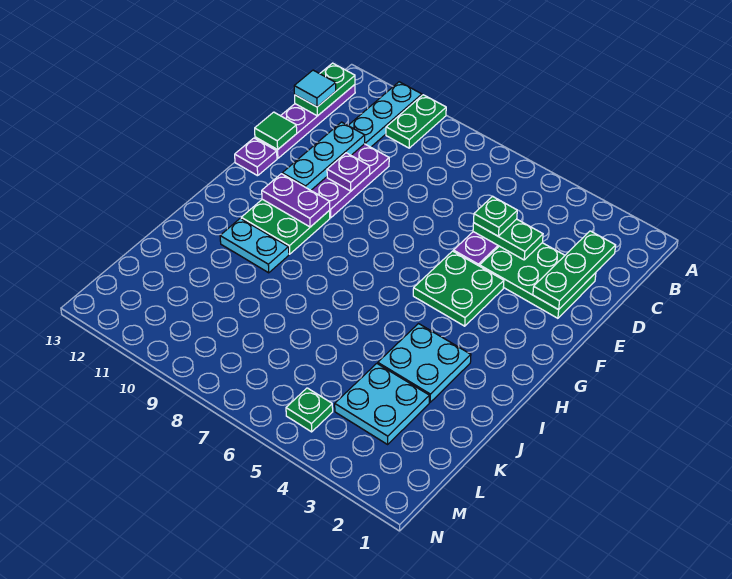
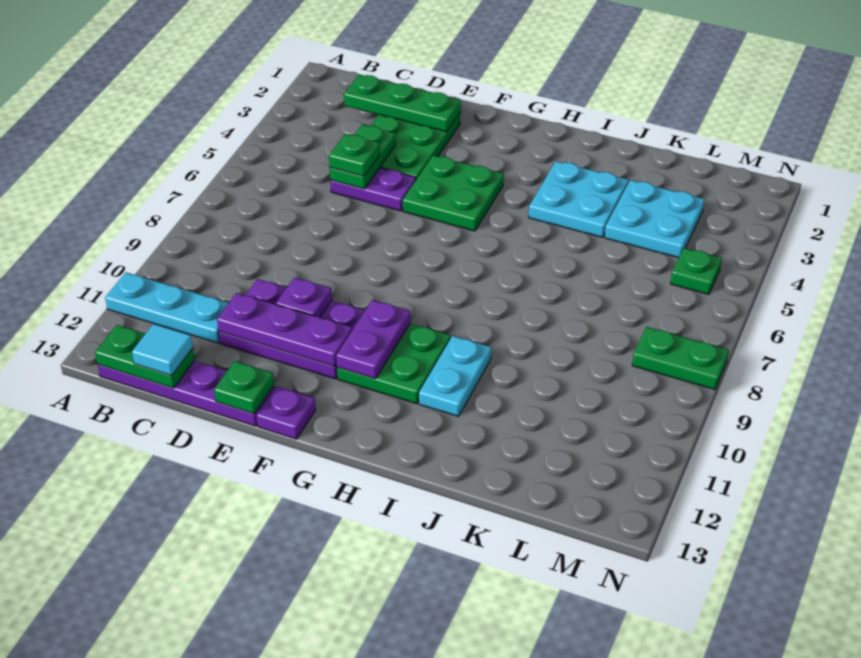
green 1x2 plate [386,95,446,148] -> green 1x2 plate moved to [632,327,729,389]
cyan 1x3 plate [282,122,365,190] -> purple 1x3 plate [217,293,352,366]
green 1x1 tile [255,112,297,150] -> green 1x1 plate [214,361,274,414]

